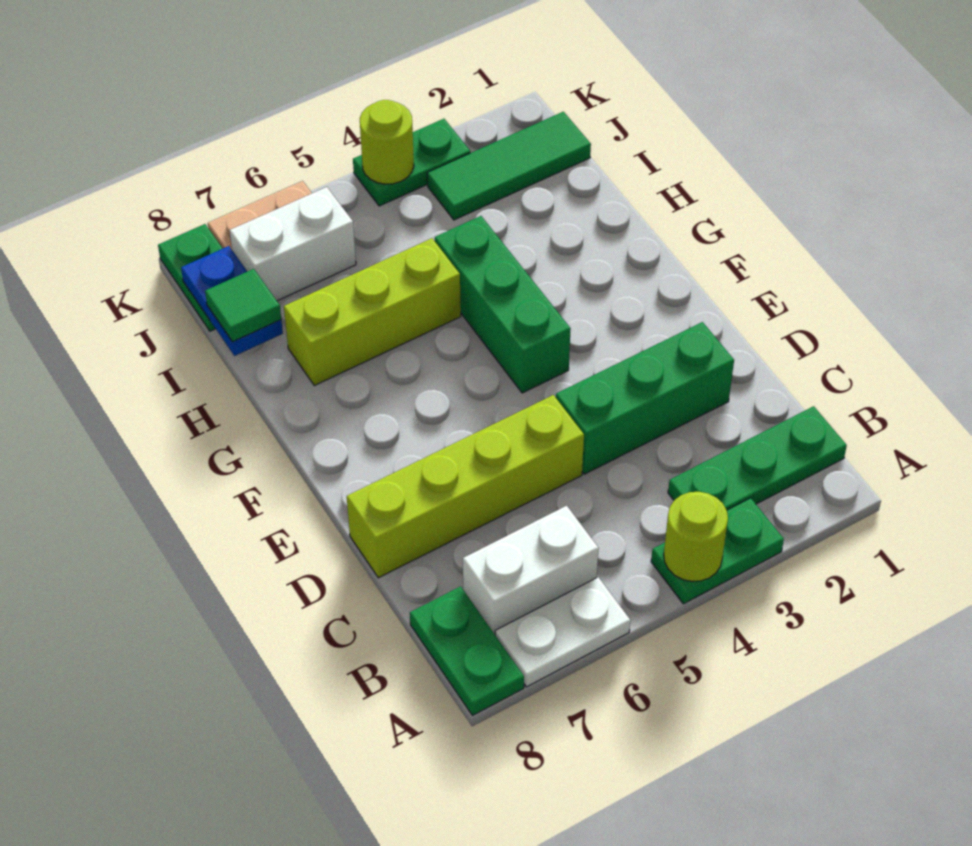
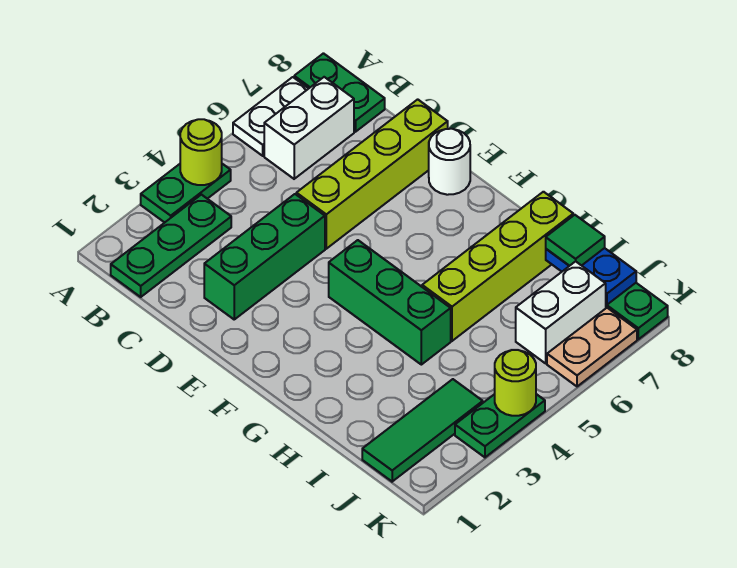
none -> white 1x1 round brick [429,129,470,195]
lime 1x3 brick [284,238,461,385] -> lime 1x4 brick [422,192,573,341]

